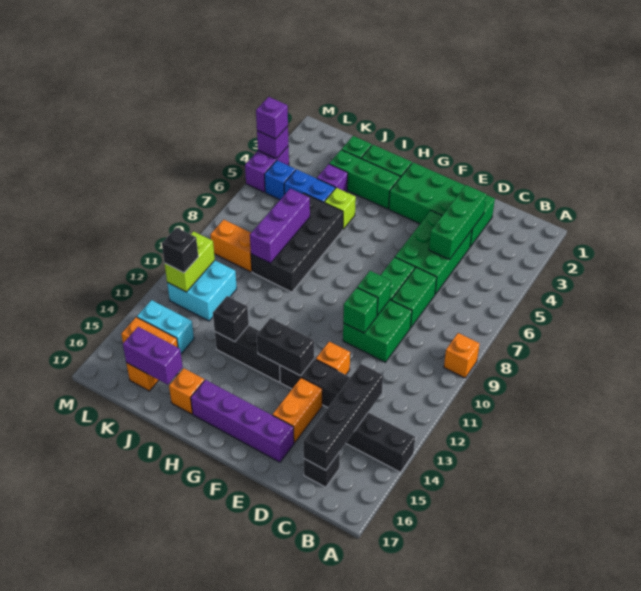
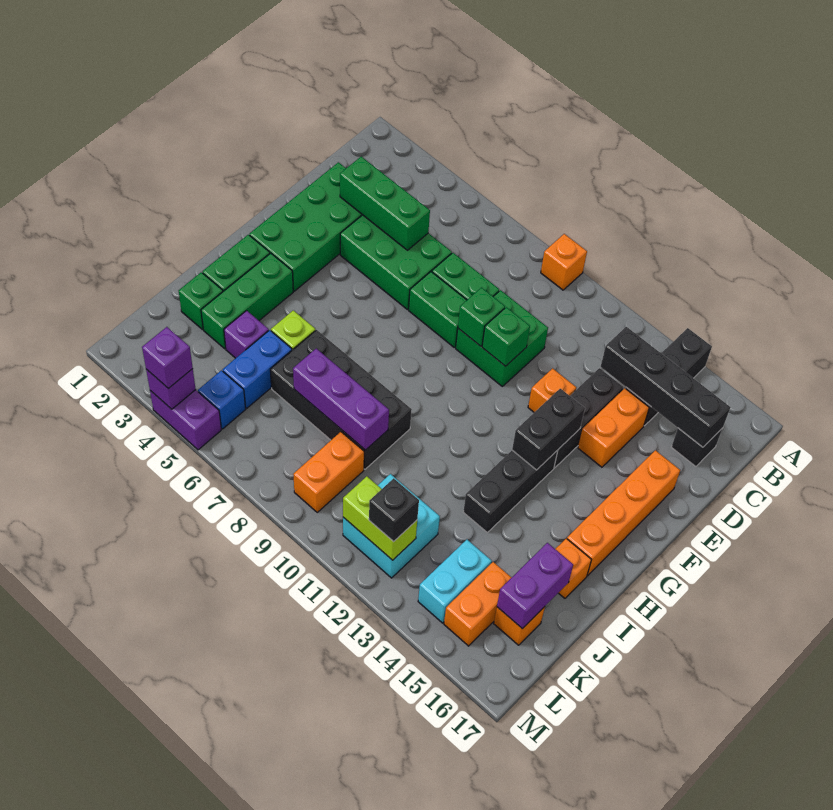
orange 1x2 brick [273,378,322,443] -> orange 1x2 brick turned to [578,388,649,467]
purple 1x4 brick [191,380,294,462] -> orange 1x4 brick [567,450,680,576]
black 1x1 brick [213,296,249,342] -> none

